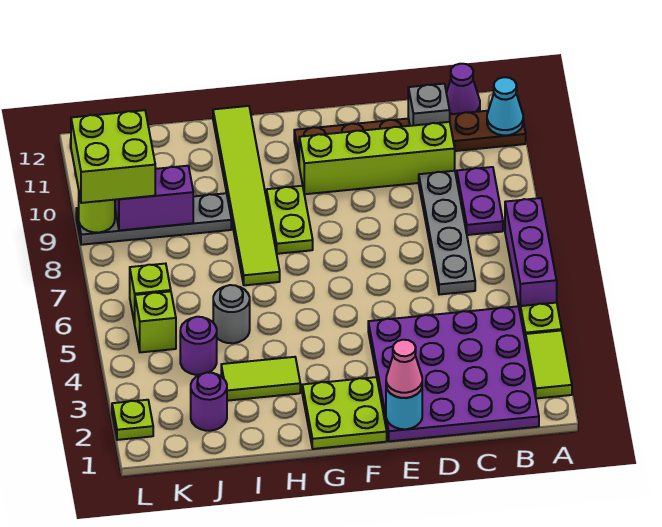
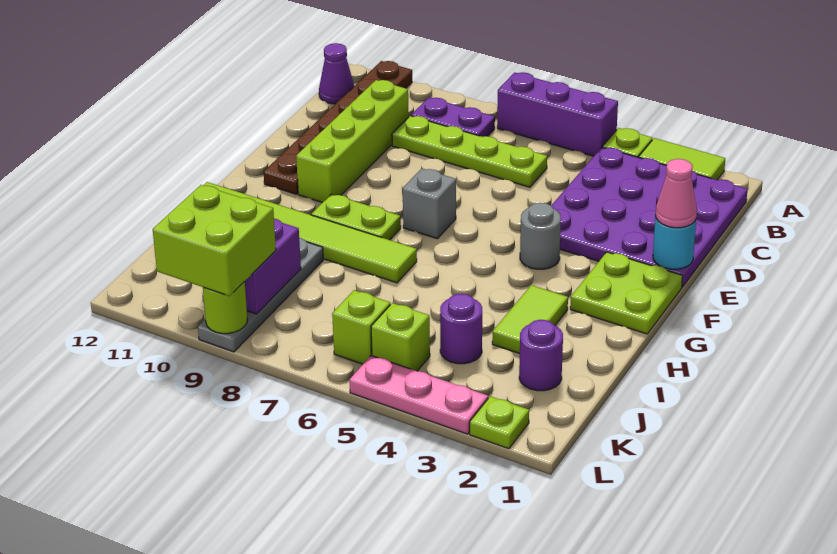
cyan 1x1 cone [487,77,523,135] -> none
grey 1x4 plate [419,171,475,295] -> lime 1x4 plate [392,116,547,187]
grey 1x1 brick [408,84,450,126] -> grey 1x1 brick moved to [403,168,456,239]
grey 1x1 round brick [213,285,250,343] -> grey 1x1 round brick moved to [520,203,561,269]
none -> pink 1x3 plate [349,356,488,434]

